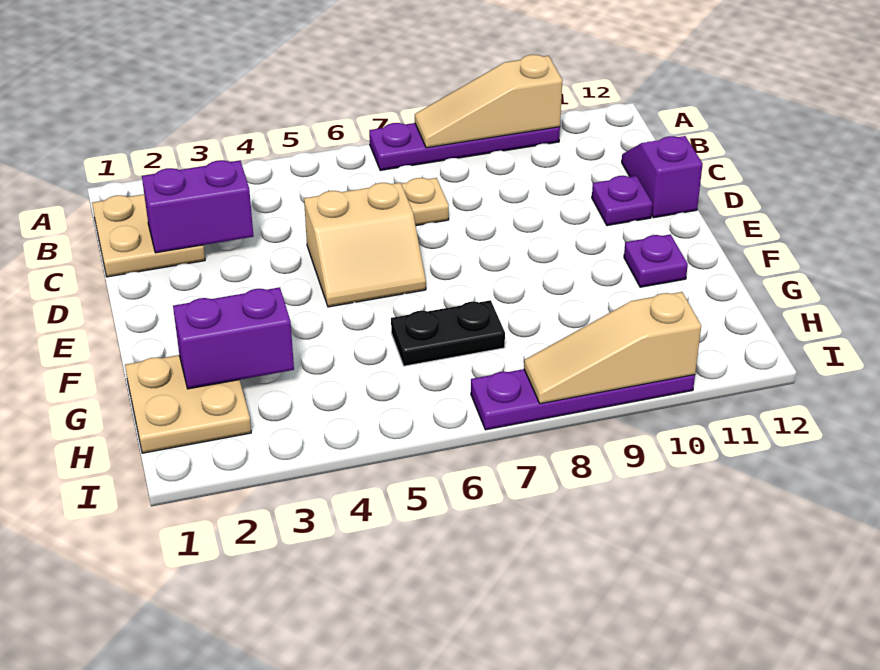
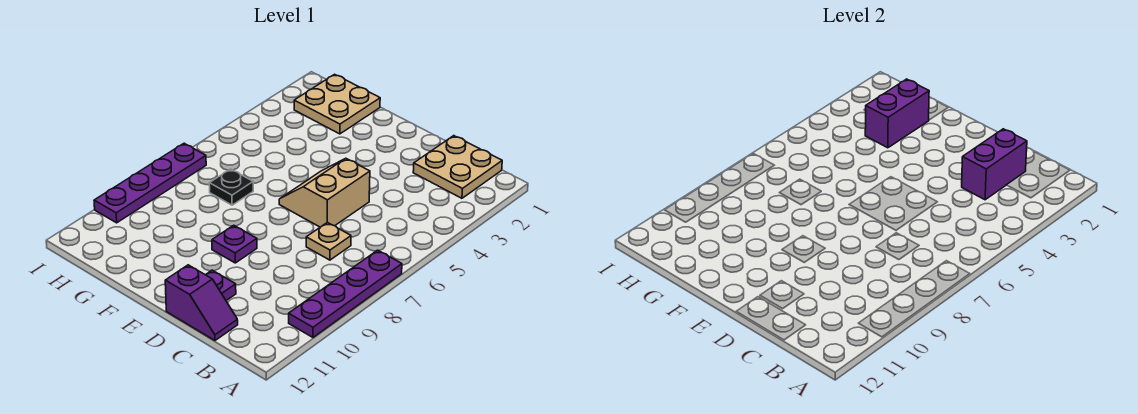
tan 1x3 slope [415,55,563,148] -> none
purple 1x1 plate [624,234,688,287] -> purple 1x1 plate moved to [212,225,257,263]
black 1x2 plate [391,300,505,366] -> black 1x1 plate [209,169,253,205]
tan 1x3 slope [524,292,701,404] -> none

